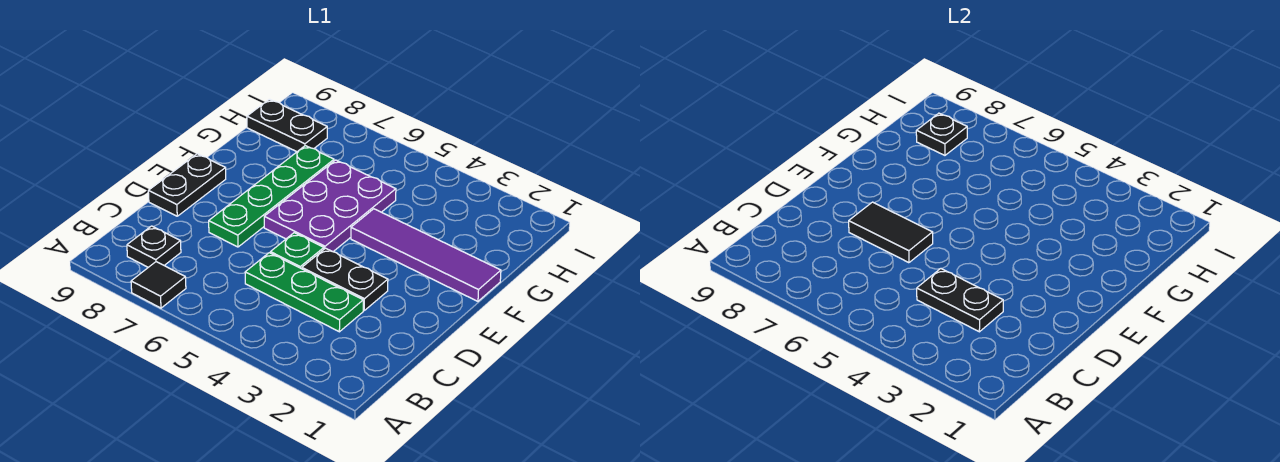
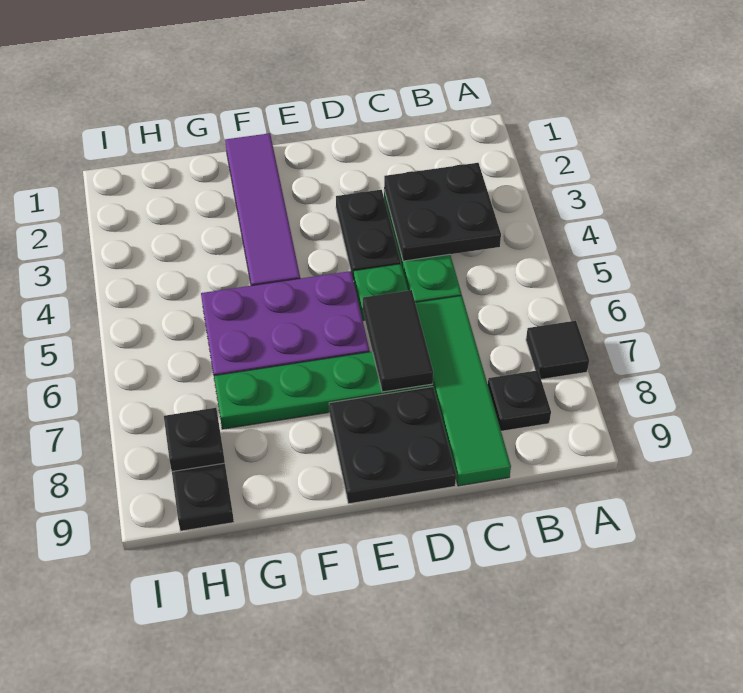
black 1x2 plate [917,269,1003,332] -> black 2x2 plate [384,163,501,261]
none -> green 1x4 tile [415,296,511,486]
black 1x2 plate [148,154,226,216] -> black 2x2 plate [329,387,456,504]

